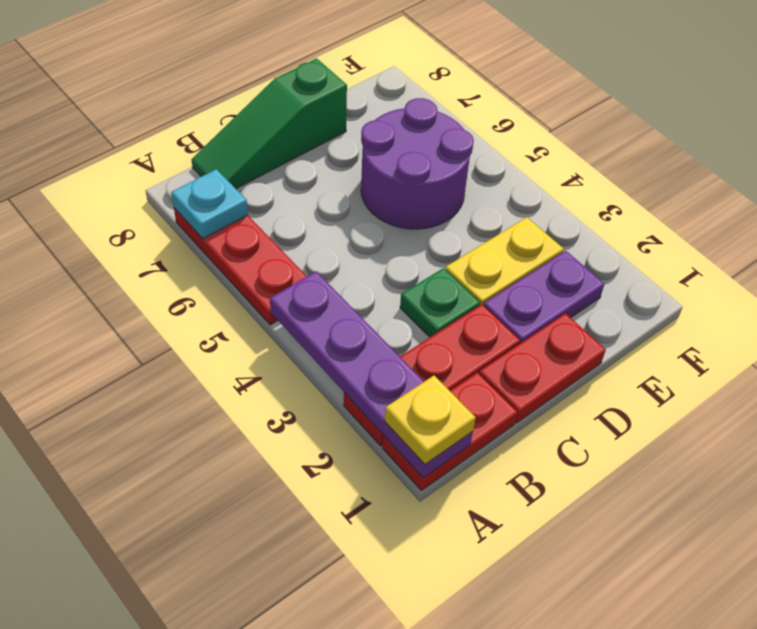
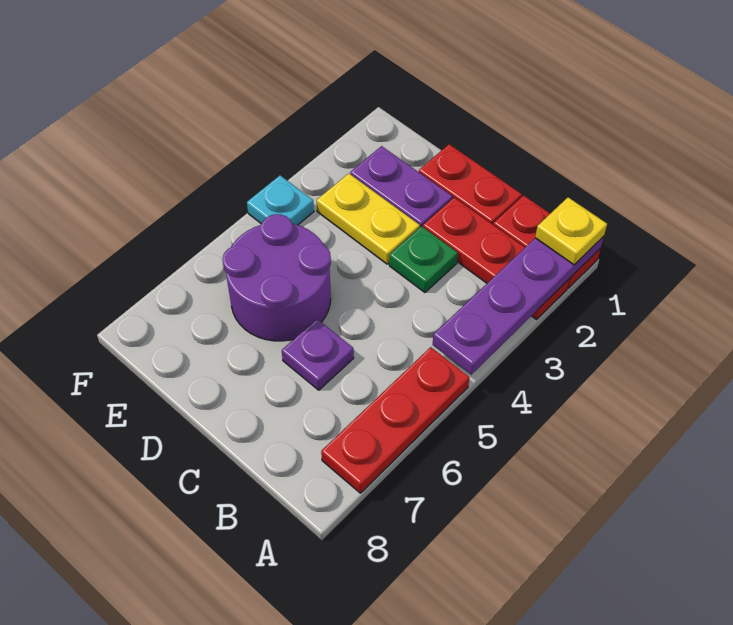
cyan 1x1 plate [171,169,248,239] -> cyan 1x1 plate moved to [247,176,314,225]
green 1x3 slope [192,58,347,189] -> none
none -> purple 1x1 plate [282,319,354,390]

